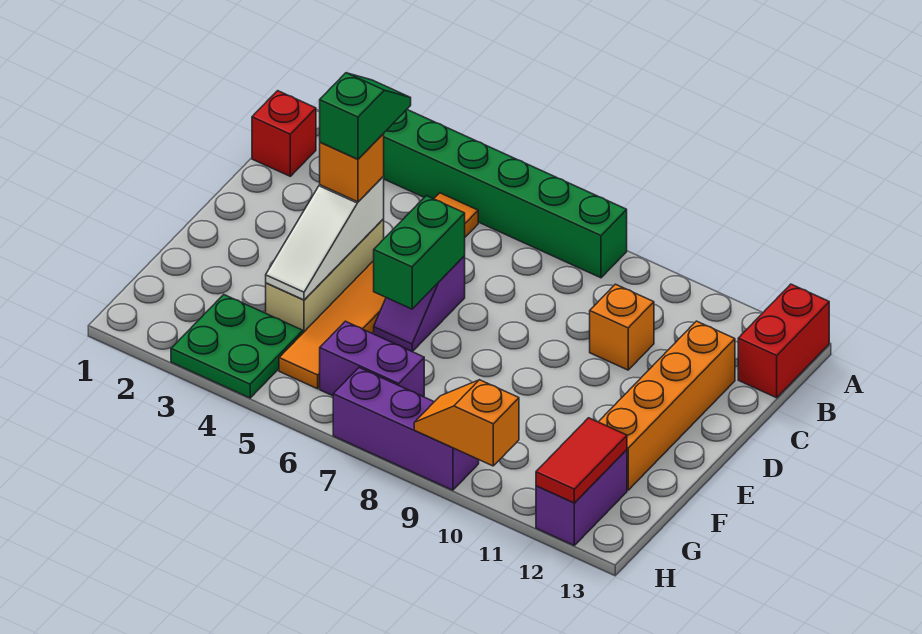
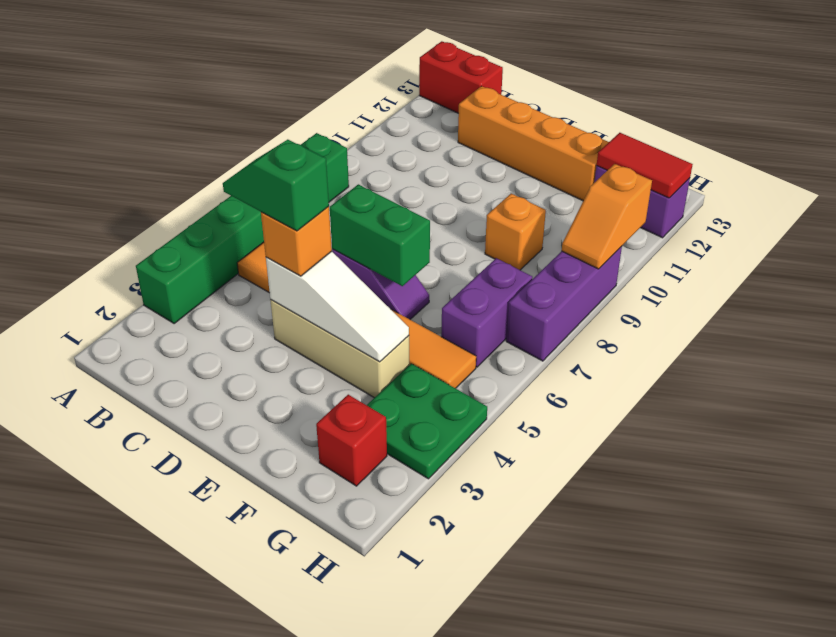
red 1x1 brick [252,91,316,176] -> red 1x1 brick moved to [316,395,387,486]
orange 1x1 brick [590,284,654,370] -> orange 1x1 brick moved to [485,194,546,270]

